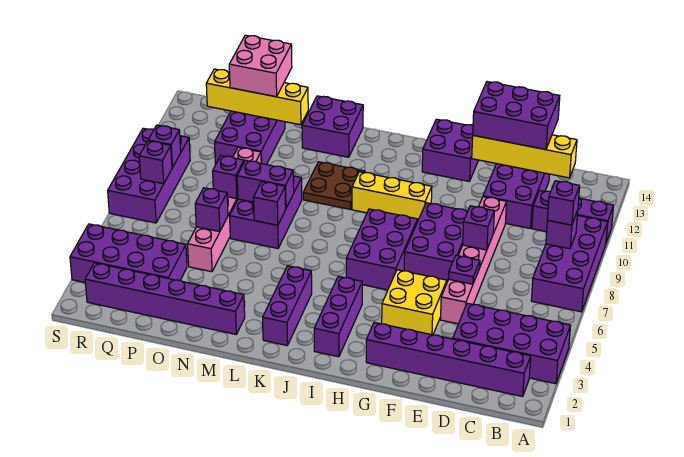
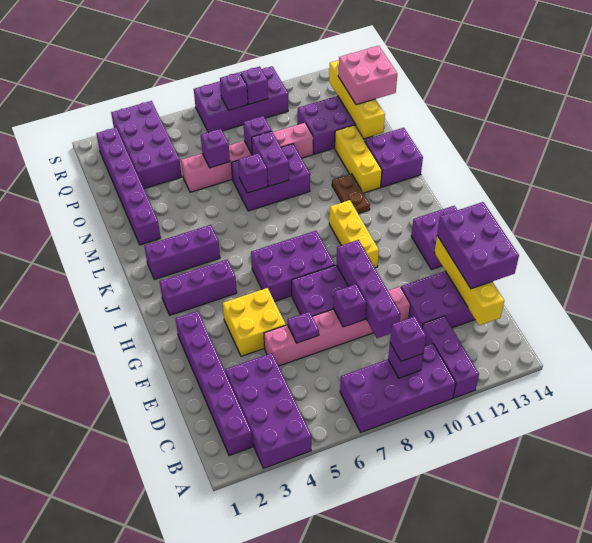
none -> purple 1x4 brick [336,240,401,338]
brown 2x2 plate [303,162,365,209] -> brown 1x2 plate [332,174,370,214]
none -> yellow 1x3 brick [335,125,382,193]

